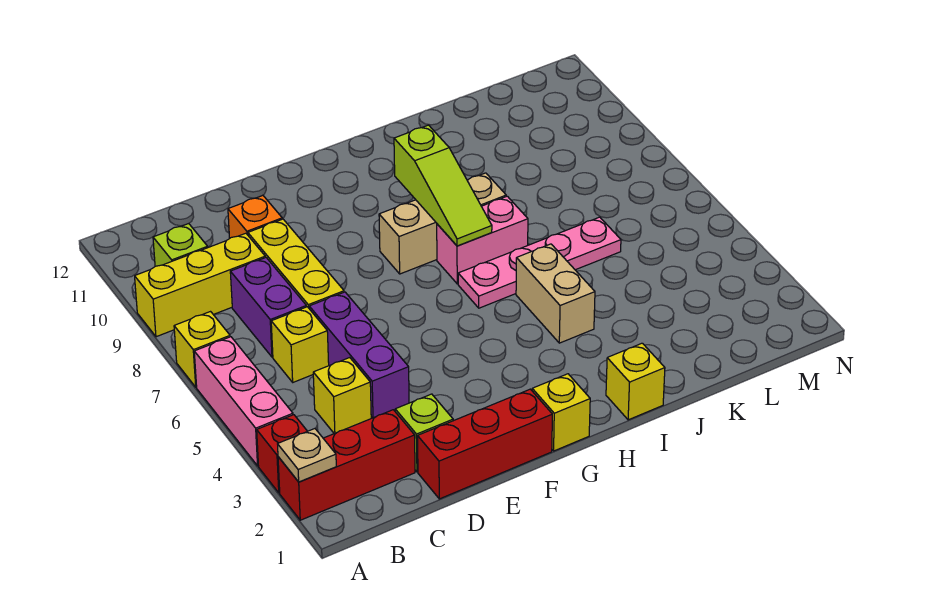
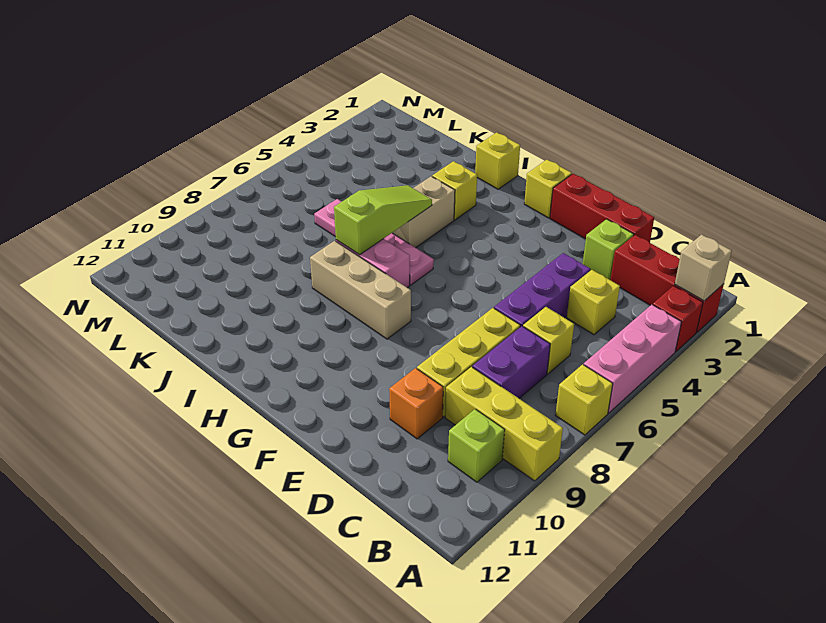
tan 1x1 plate [278,429,336,482] -> tan 1x1 brick [675,234,732,301]
lime 1x3 slope [394,125,492,246] -> lime 1x3 slope moved to [334,185,432,255]
none -> yellow 1x1 brick [432,161,477,220]

